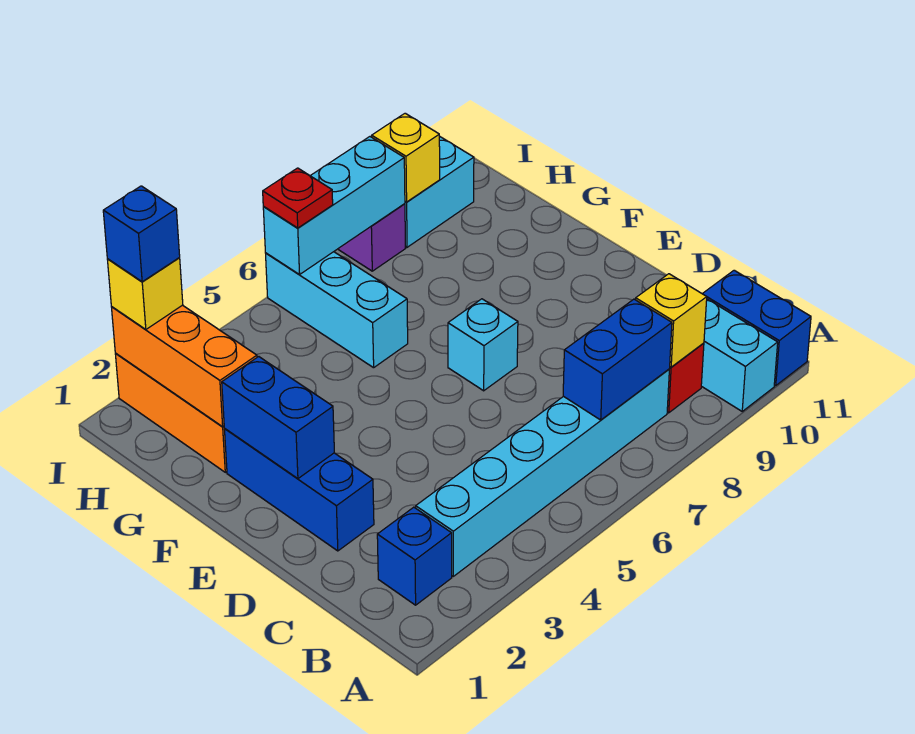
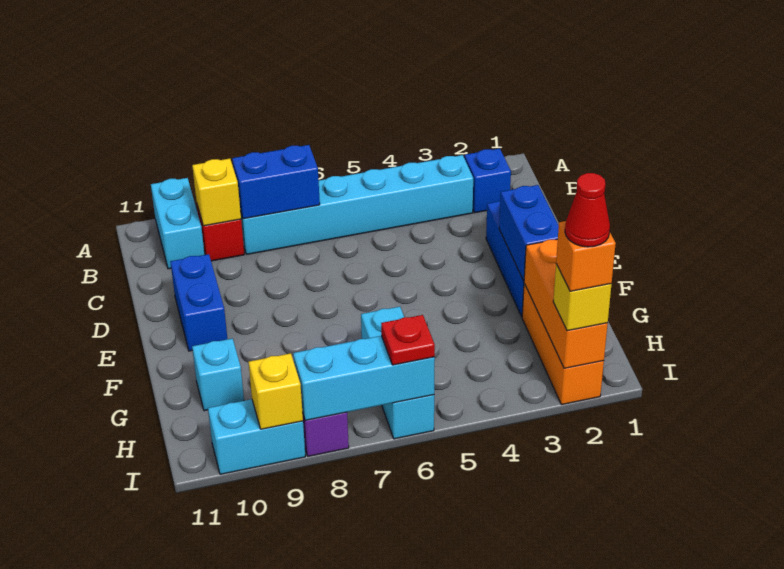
blue 1x2 brick [703,270,811,386] -> blue 1x2 brick moved to [170,254,227,351]
cyan 1x1 brick [448,299,518,391] -> cyan 1x1 brick moved to [192,339,244,411]
blue 1x1 brick [103,186,180,282] -> orange 1x1 brick [556,221,616,291]
none -> red 1x1 cone [565,173,610,247]

